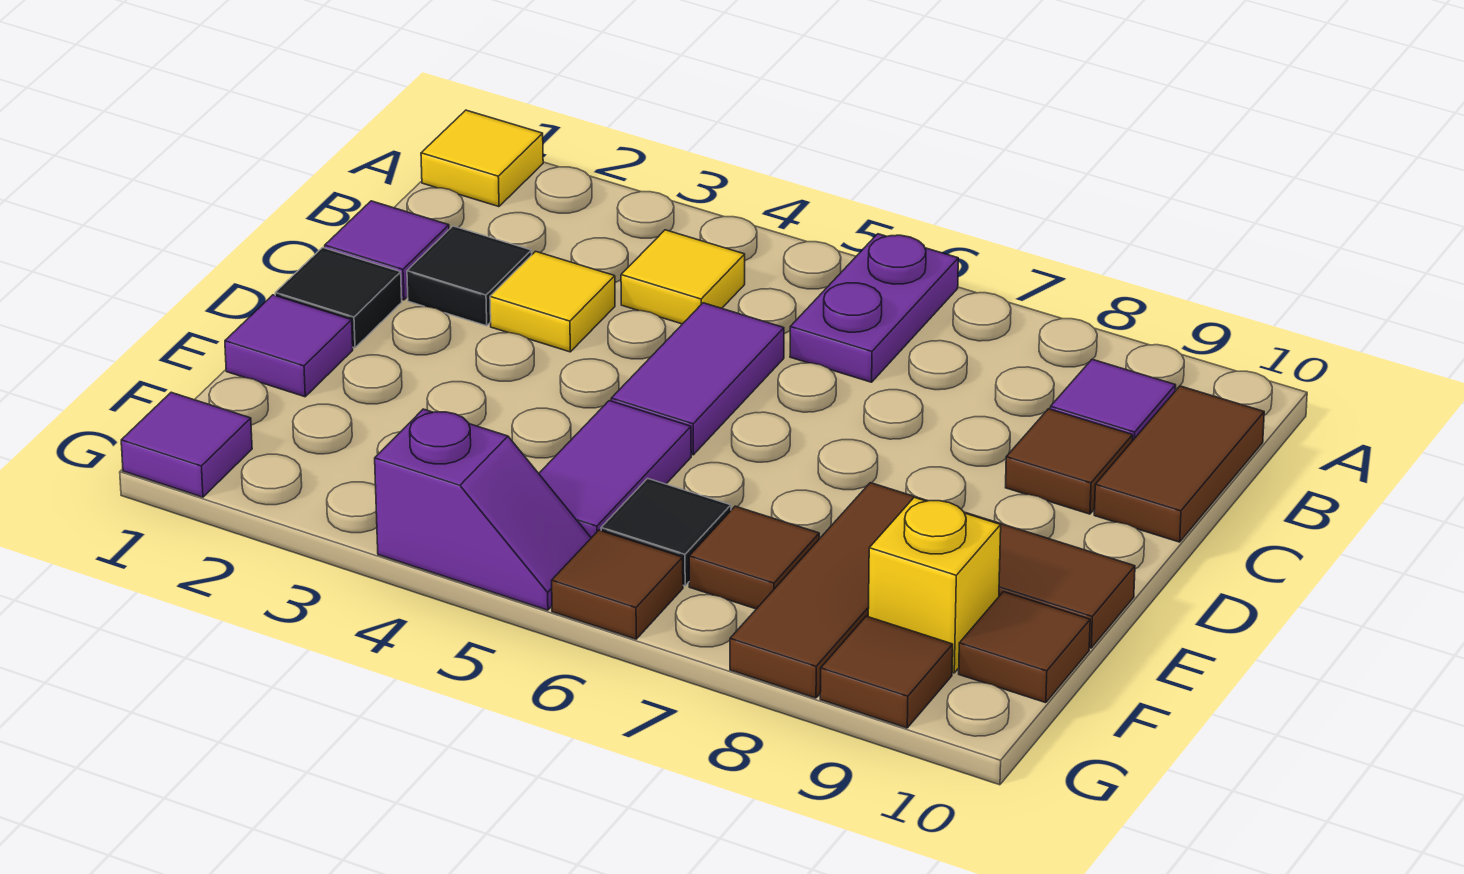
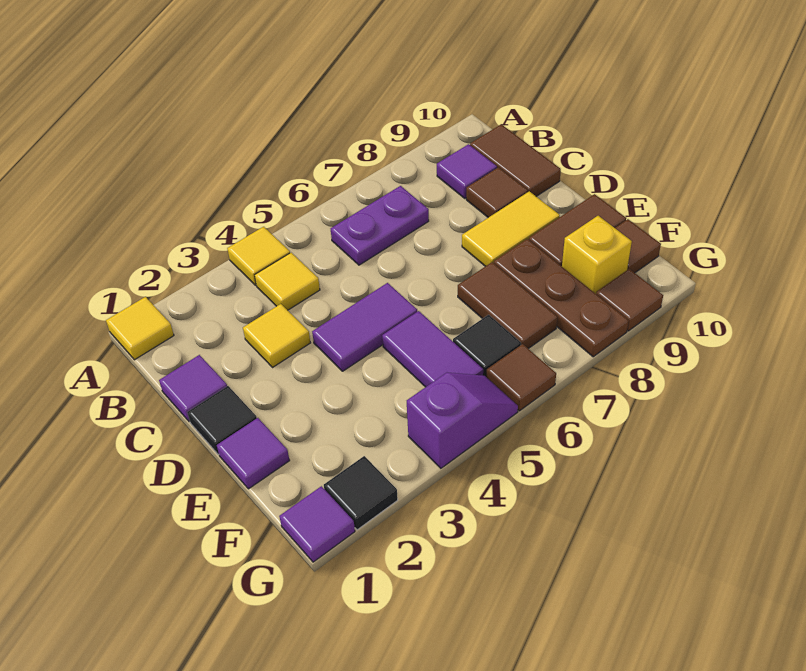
none -> yellow 1x1 tile [227,227,290,285]
purple 1x2 plate [790,234,958,382] -> purple 1x2 plate turned to [331,186,429,265]
black 1x1 tile [407,226,532,326] -> black 1x1 tile moved to [324,456,398,530]
purple 1x2 tile [611,303,784,455] -> purple 1x2 tile turned to [312,283,417,371]
none -> yellow 1x2 tile [462,191,560,266]
brown 1x3 tile [730,483,927,698] -> brown 1x3 plate [494,239,629,357]
brown 1x1 tile [689,506,819,609] -> brown 1x2 tile [458,262,558,349]

